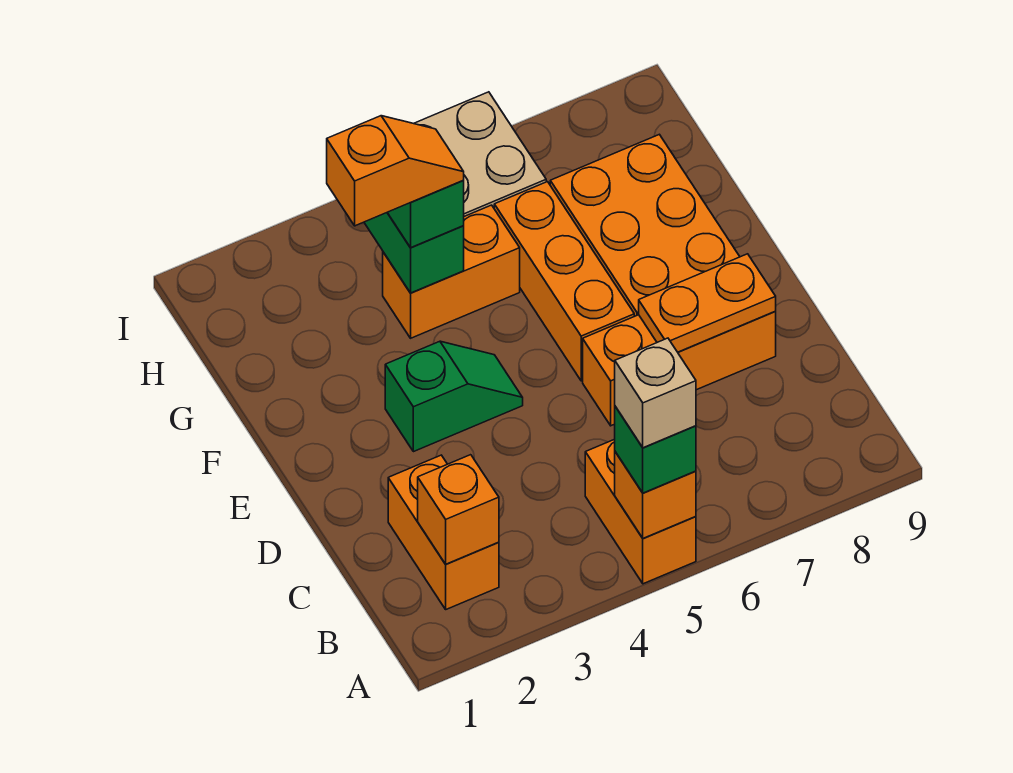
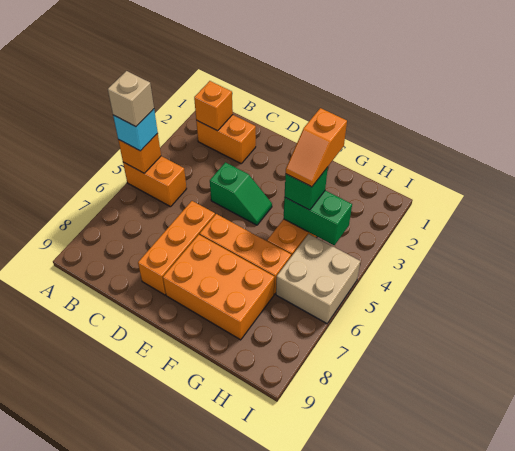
green 1x1 brick [615,406,696,493] -> cyan 1x1 brick [113,109,158,151]
orange 1x2 plate [639,254,776,352] -> none
green 1x2 slope [385,341,523,452] -> green 1x2 slope turned to [210,162,272,225]

